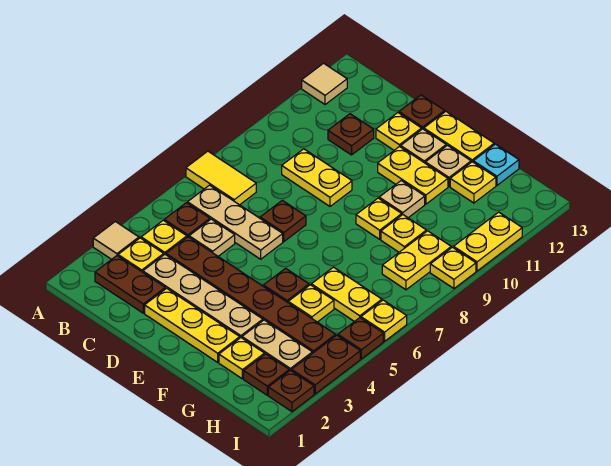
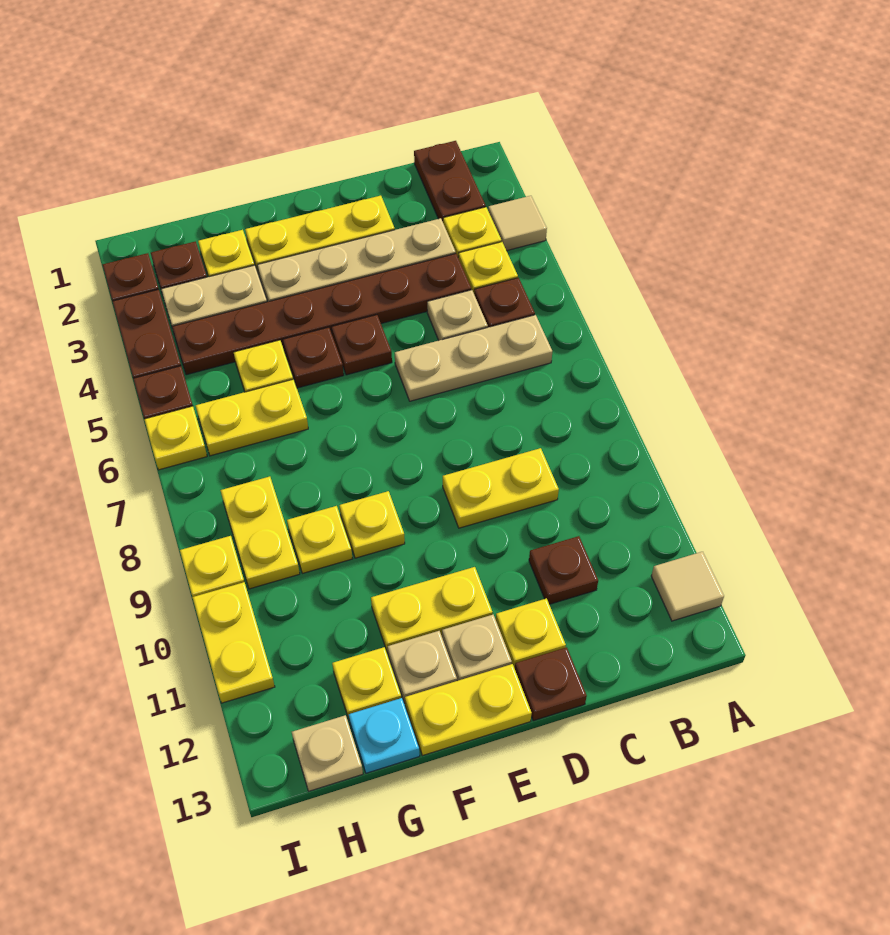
yellow 1x2 tile [186,151,256,205] -> none
brown 1x2 plate [95,256,165,313] -> brown 1x2 plate turned to [414,141,486,221]
brown 1x1 plate [260,200,306,242] -> brown 1x1 plate moved to [332,315,392,375]
tan 1x1 plate [379,181,425,218] -> tan 1x1 plate moved to [292,715,363,791]

